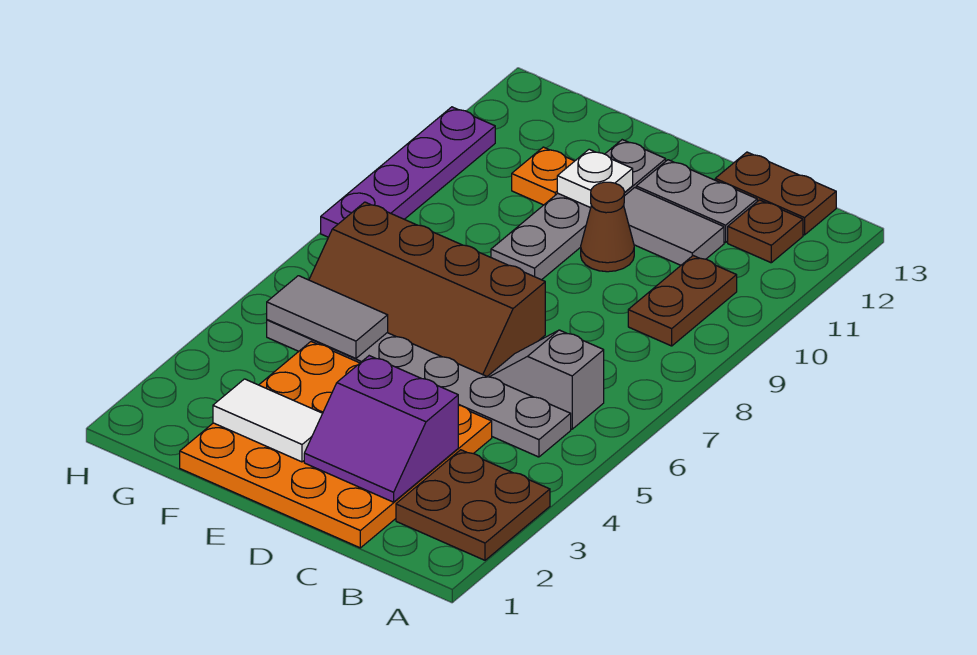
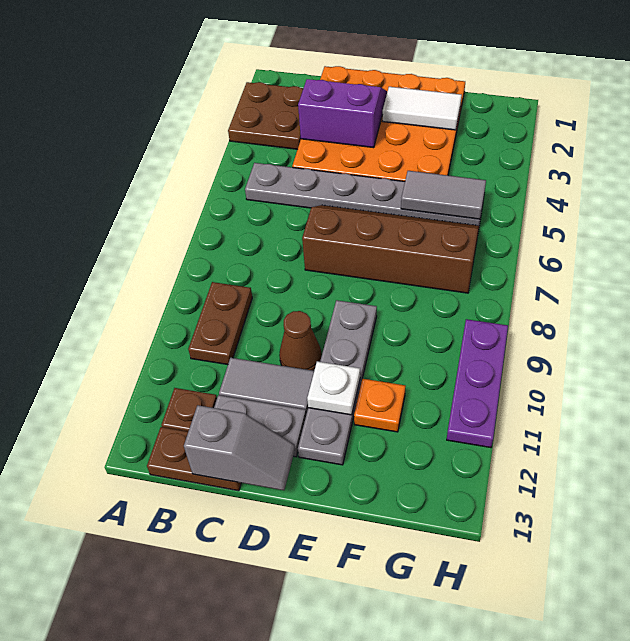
grey 1x2 slope [487,330,604,429] -> grey 1x2 slope moved to [184,405,295,490]
purple 1x4 plate [321,107,495,237] -> purple 1x3 plate [447,319,508,448]

